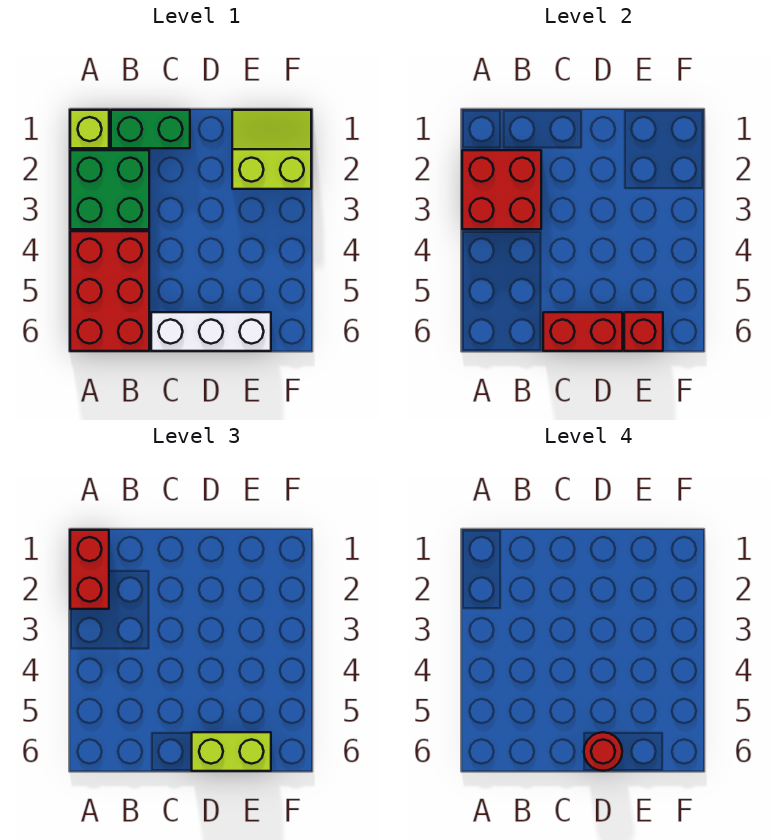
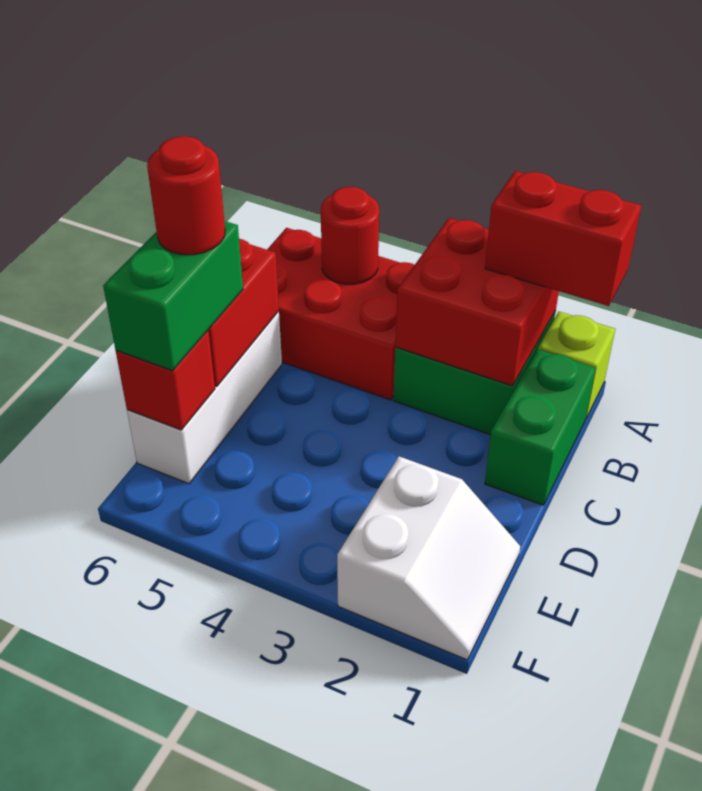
none -> red 1x1 round brick [321,187,379,284]
lime 1x2 brick [192,732,271,771] -> green 1x2 brick [103,221,243,371]
lime 2x2 slope [232,110,311,189] -> white 2x2 slope [337,456,520,660]

